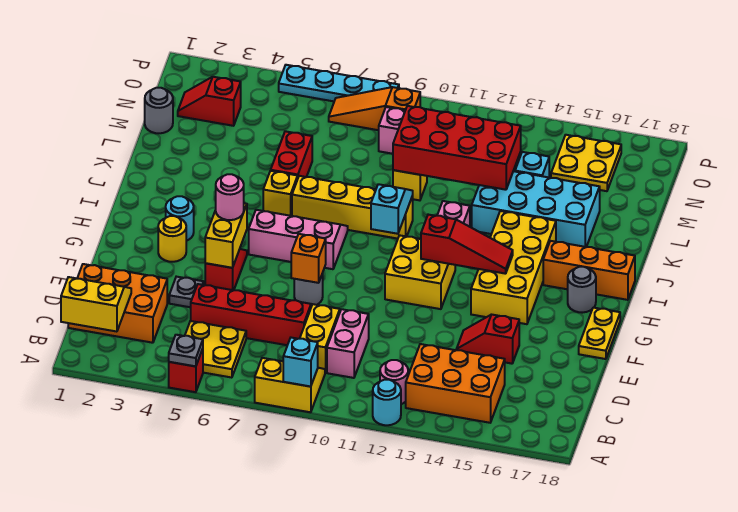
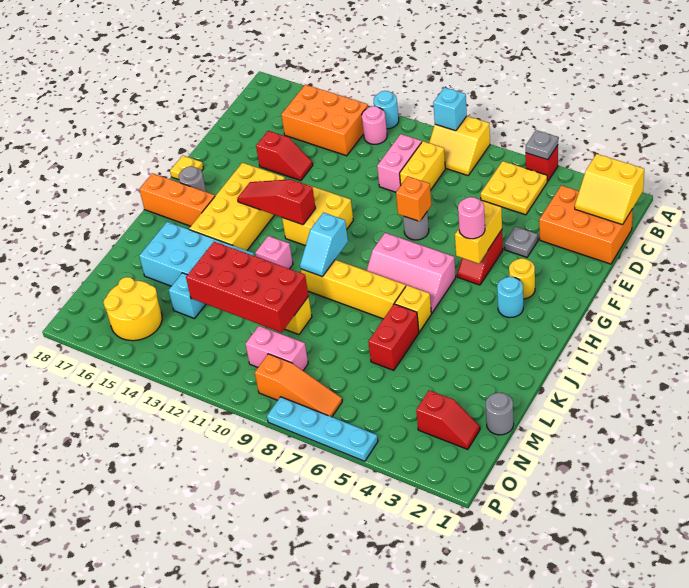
red 1x4 brick [191,284,311,345] -> none
yellow 1x2 plate [579,308,620,359] -> yellow 1x1 plate [170,155,204,180]
yellow 2x2 plate [551,135,621,191] -> yellow 2x2 round brick [103,277,162,341]

